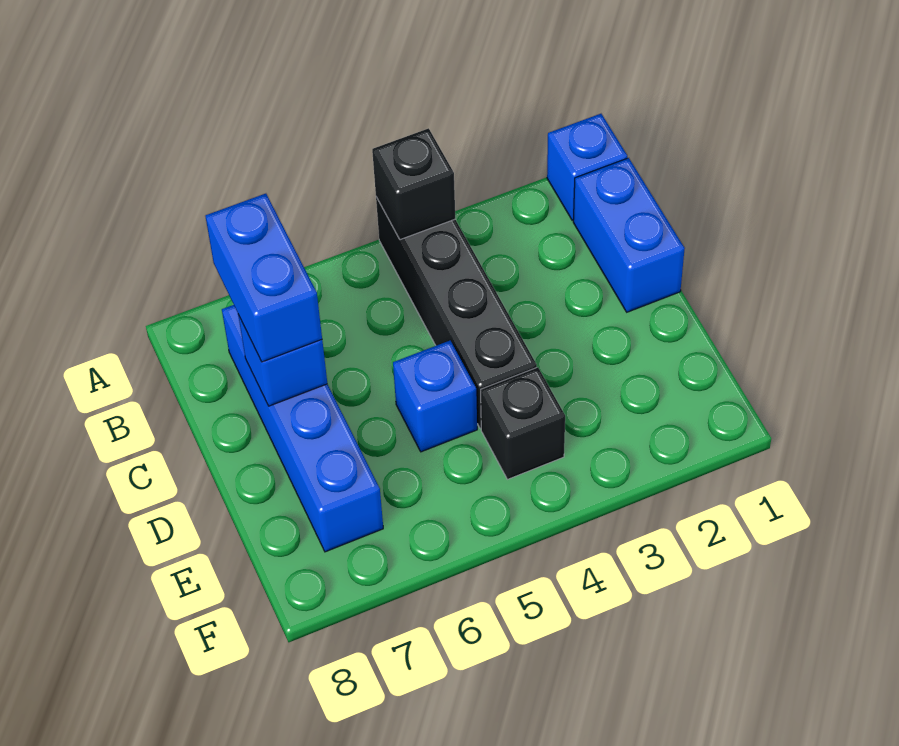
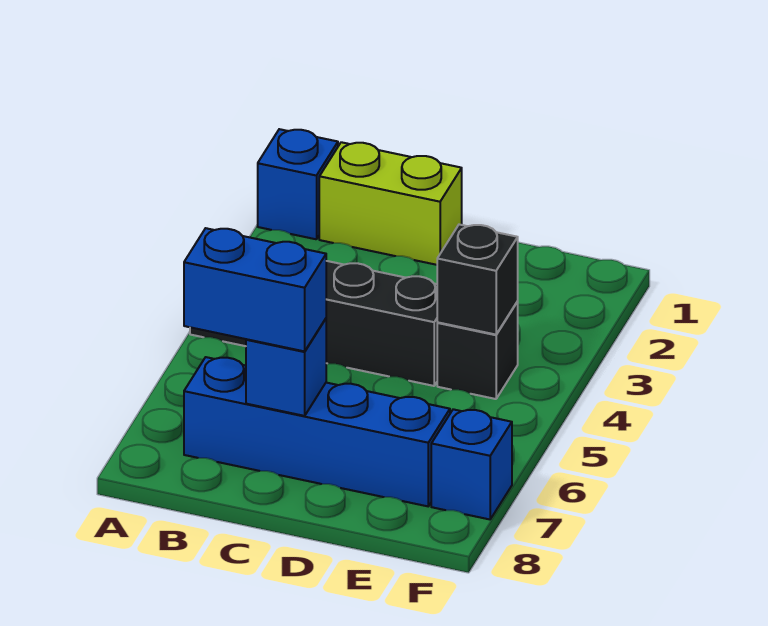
black 1x1 brick [372,128,455,240] -> black 1x1 brick moved to [437,225,518,335]
blue 1x2 brick [573,158,685,312] -> lime 1x2 brick [319,142,462,265]
blue 1x1 brick [393,341,477,452] -> blue 1x1 brick moved to [431,409,512,519]

